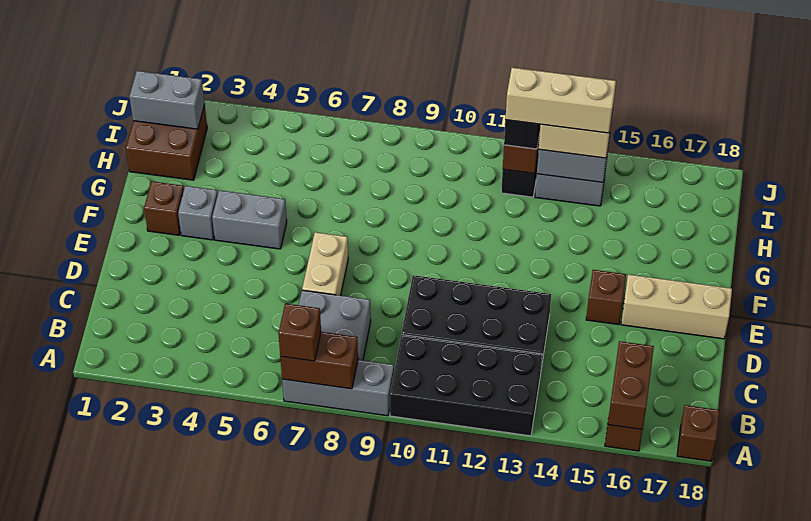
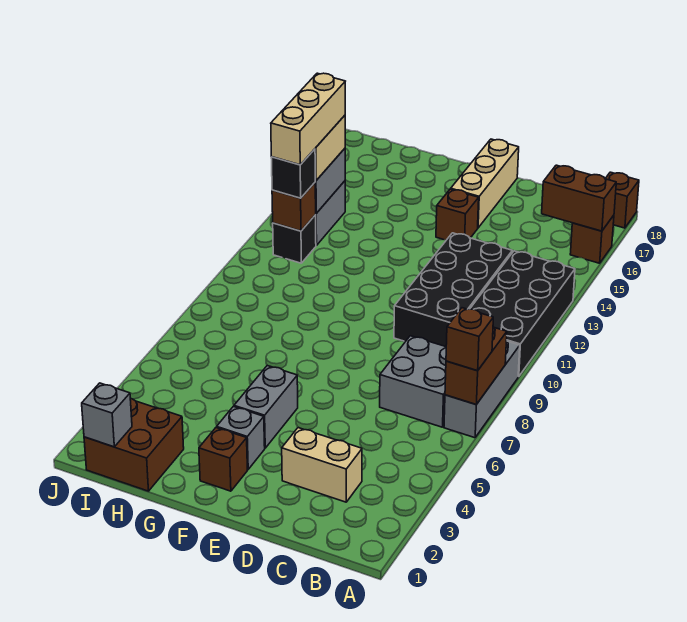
tan 1x2 brick [302,232,348,295] -> tan 1x2 brick moved to [282,428,362,502]
grey 1x2 brick [129,71,205,129] -> grey 1x1 brick [82,383,132,447]

